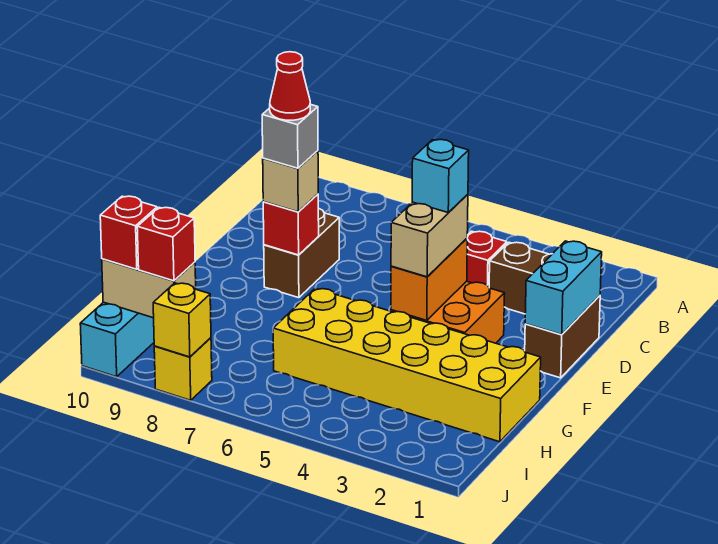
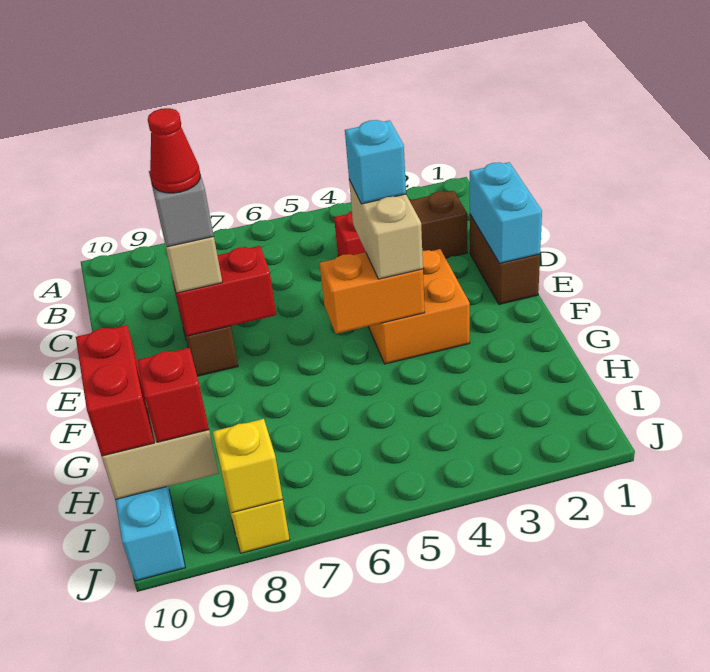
orange 1x2 brick [391,238,467,320] -> orange 1x2 brick turned to [320,252,425,334]
red 1x1 brick [263,194,319,255] -> red 1x2 brick [171,246,276,336]
yellow 2x6 brick [273,288,541,442] -> none
red 1x1 brick [100,196,157,269] -> red 1x2 brick [76,325,154,456]

